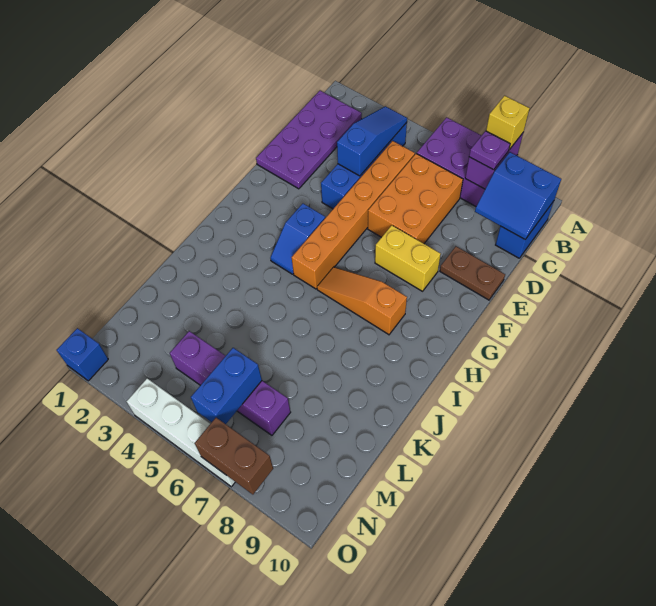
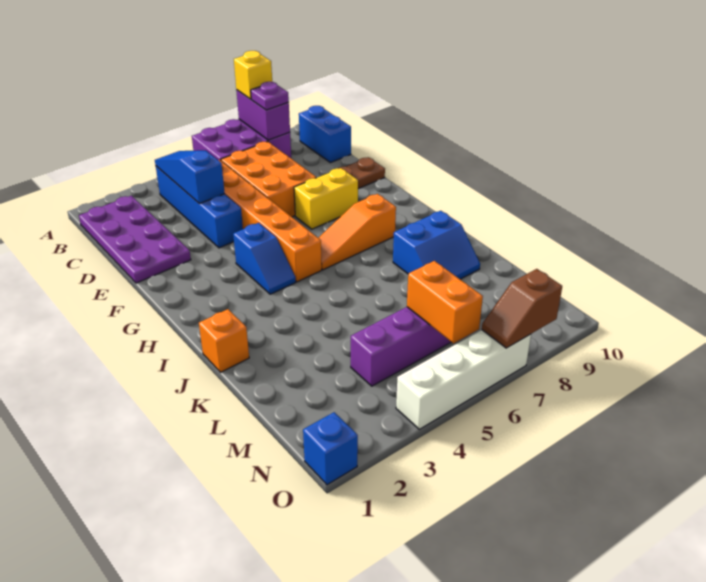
blue 2x2 slope [475,152,561,239] -> blue 2x2 slope moved to [393,211,480,279]
none -> orange 1x1 brick [199,309,249,372]
blue 1x2 brick [191,348,262,424] -> orange 1x2 brick [407,261,483,343]
brown 1x2 brick [195,418,273,494] -> brown 1x2 slope [482,269,562,348]

